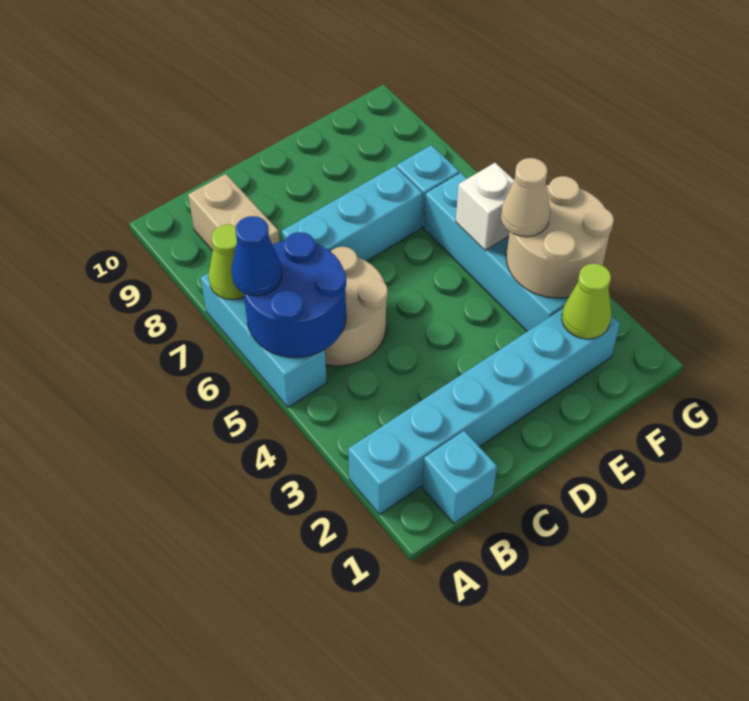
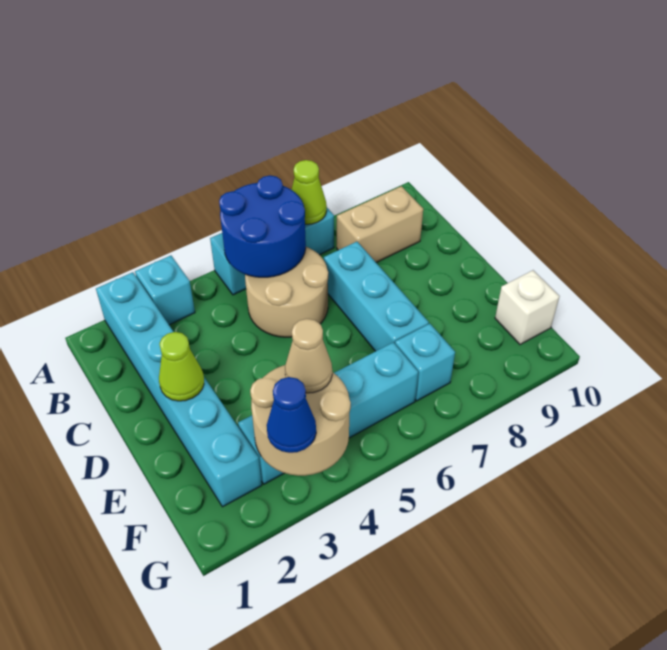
blue 1x1 cone [231,216,282,296] -> blue 1x1 cone moved to [267,377,316,453]
cyan 1x1 brick [423,431,497,524] -> cyan 1x1 brick moved to [135,256,195,325]
lime 1x1 cone [562,264,611,339] -> lime 1x1 cone moved to [159,332,204,401]
white 1x1 brick [456,163,514,250] -> white 1x1 brick moved to [495,270,559,345]

